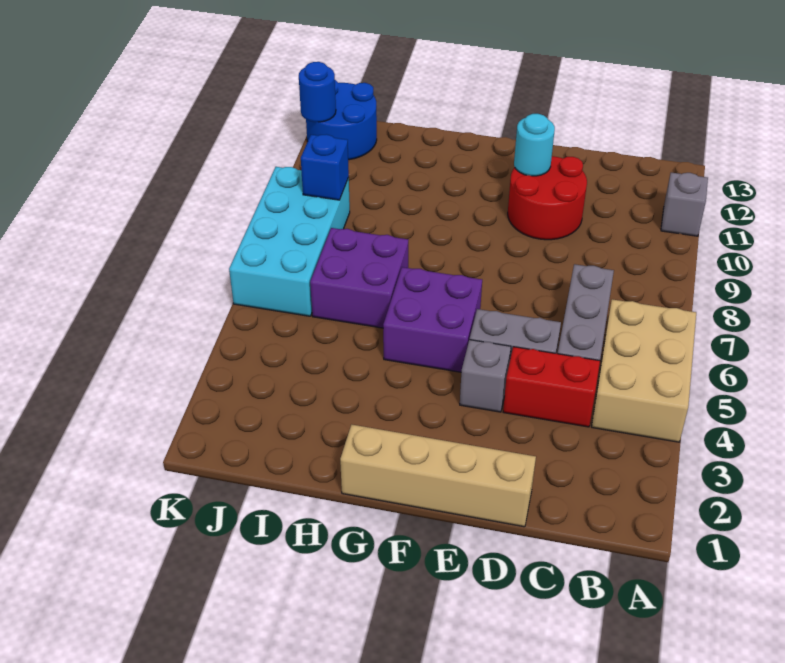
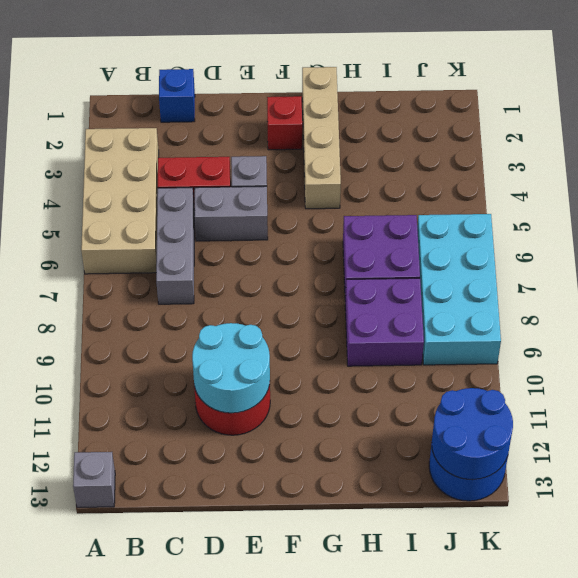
tan 2x3 brick [592,299,696,442] -> tan 2x4 brick [81,128,159,274]
grey 1x1 brick [661,173,708,236] -> grey 1x1 brick moved to [73,452,115,507]
tan 1x4 brick [340,425,536,527] -> tan 1x4 brick turned to [302,67,341,209]
cyan 1x1 round brick [514,114,555,176] -> cyan 2x2 round brick [192,323,270,413]
none -> red 1x1 brick [267,96,302,150]
purple 2x2 brick [383,267,482,372] -> purple 2x2 brick moved to [345,278,424,366]
blue 1x1 brick [301,134,349,200] -> blue 1x1 brick moved to [159,69,195,122]
blue 1x1 round brick [299,62,336,122] -> blue 2x2 round brick [432,388,513,480]

